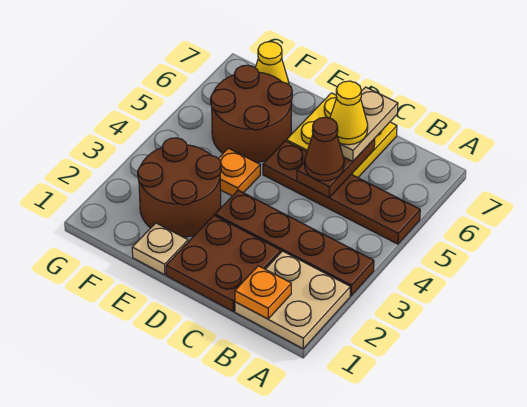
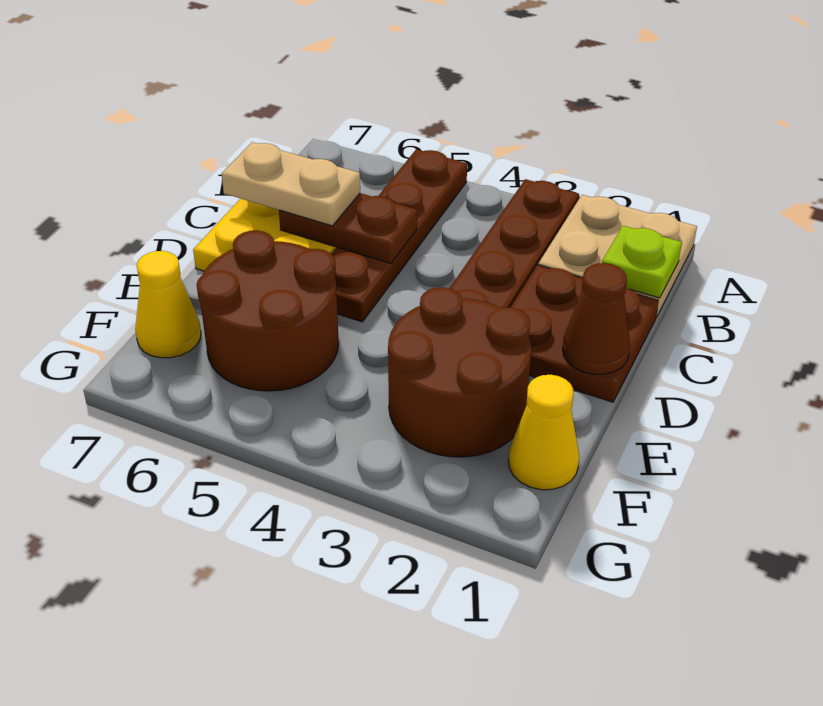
orange 1x1 plate [235,266,291,319] -> lime 1x1 plate [602,226,682,298]
brown 1x1 cone [305,117,344,181] -> brown 1x1 cone moved to [562,263,630,374]
yellow 1x1 cone [330,81,368,145] -> yellow 1x1 cone moved to [508,375,579,490]
tan 1x1 plate [132,223,188,275] -> none
orange 1x1 plate [218,148,260,196] -> none

